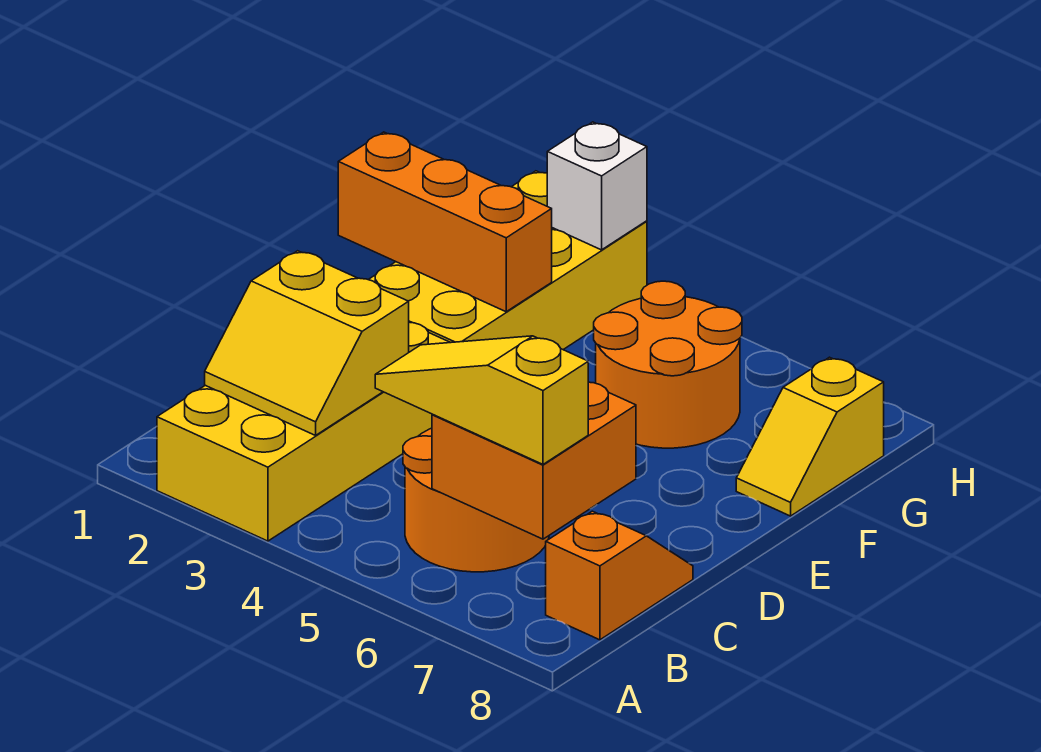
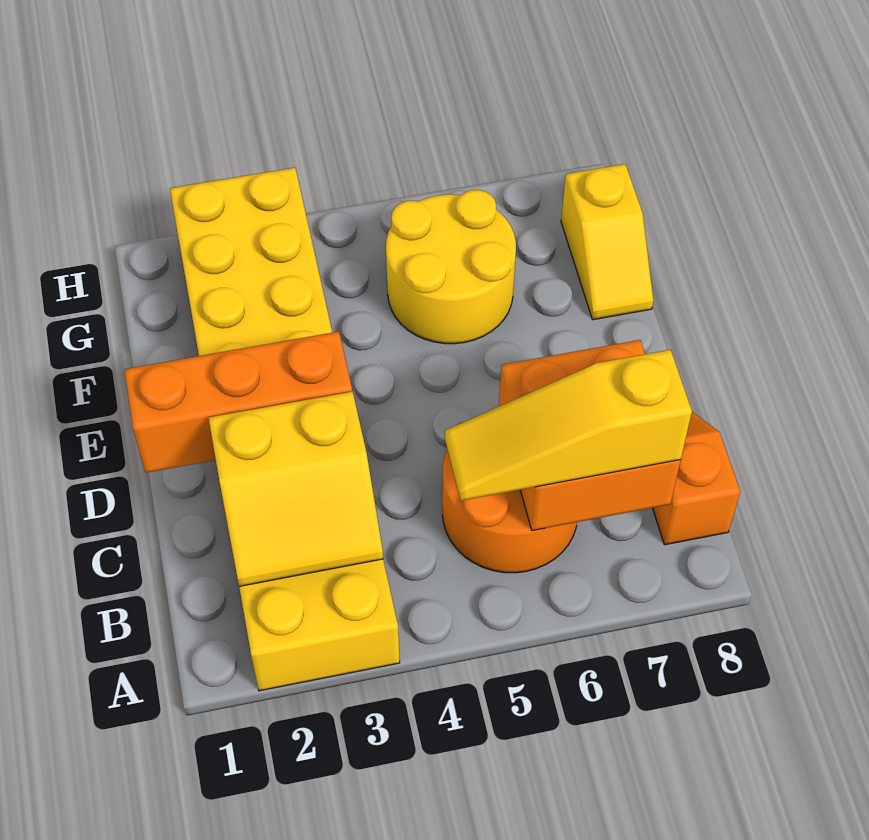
orange 1x3 brick [338,132,552,312] -> orange 1x3 brick moved to [124,332,352,473]
orange 2x2 round brick [594,281,742,448] -> yellow 2x2 round brick [386,190,516,344]
white 1x1 brick [547,122,647,250] -> none

